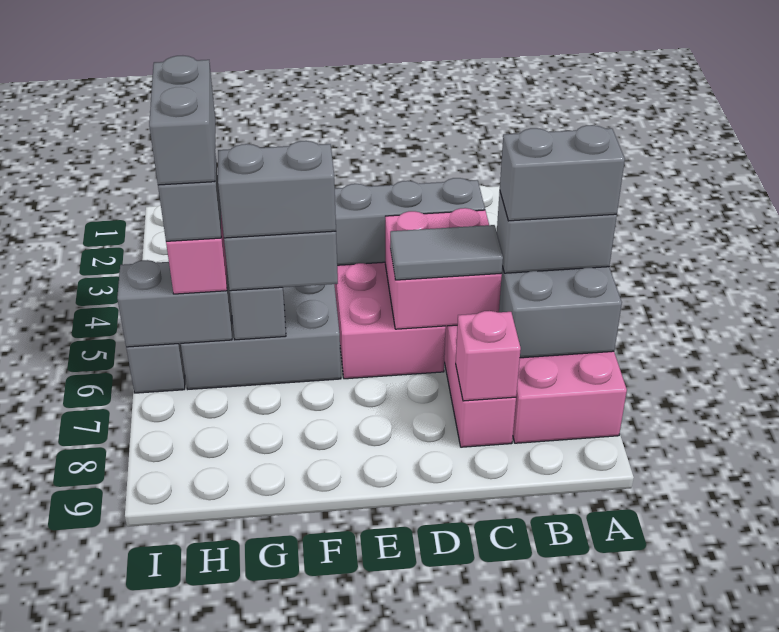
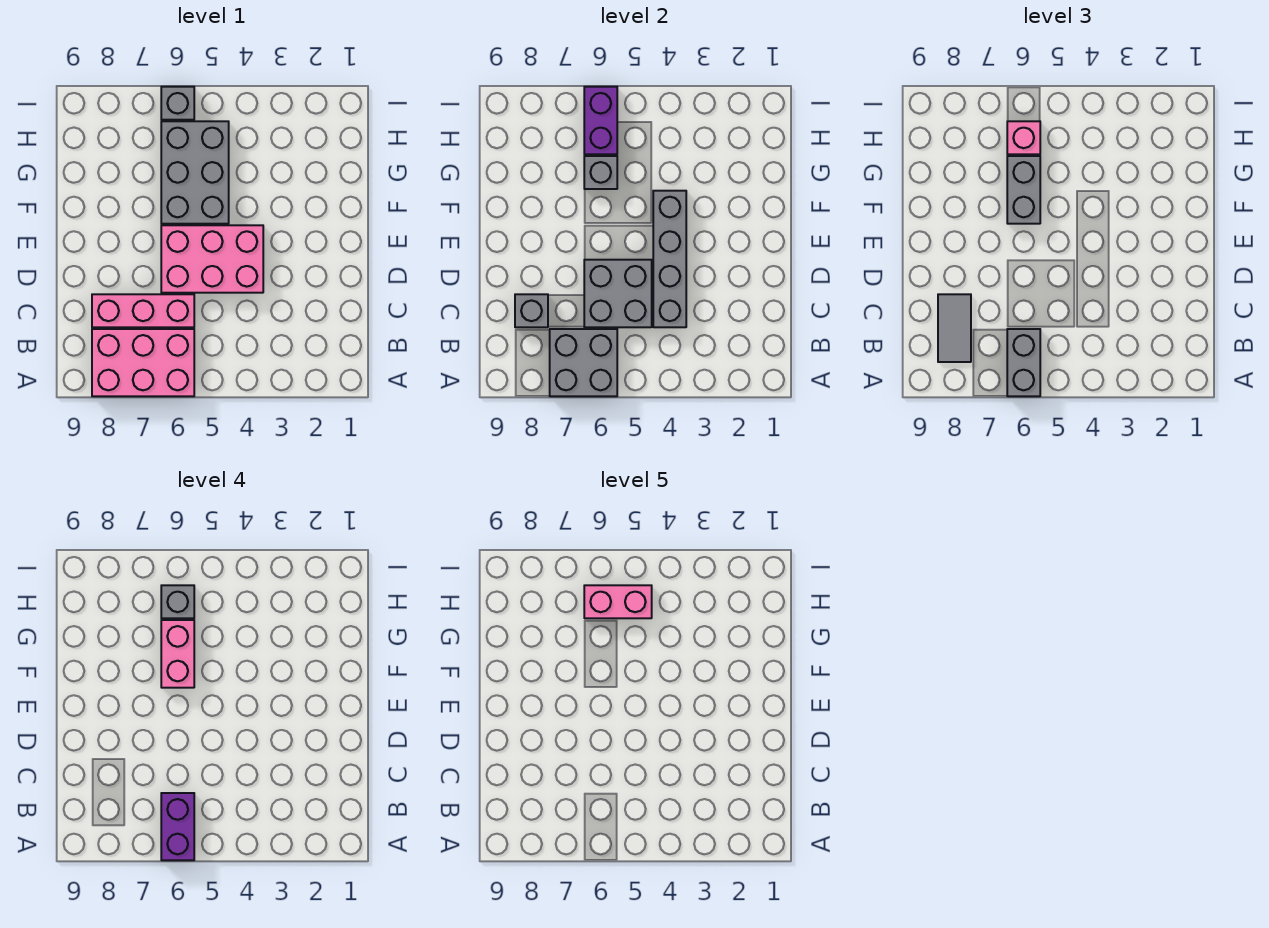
grey 1x2 brick [500,125,625,221] -> purple 1x2 brick [161,793,194,860]
pink 2x2 brick [385,208,502,329] -> grey 2x2 brick [584,260,652,327]
grey 1x2 tile [390,225,503,280] -> grey 1x2 tile moved to [938,294,971,362]
pink 1x1 brick [456,311,521,401] -> grey 1x1 brick [515,294,548,327]
grey 1x2 brick [218,141,336,238] -> pink 1x2 brick [161,620,194,688]
grey 1x2 brick [149,56,215,185] -> pink 1x2 brick [584,585,652,618]
grey 1x2 brick [117,260,232,347] -> purple 1x2 brick [584,87,617,154]

